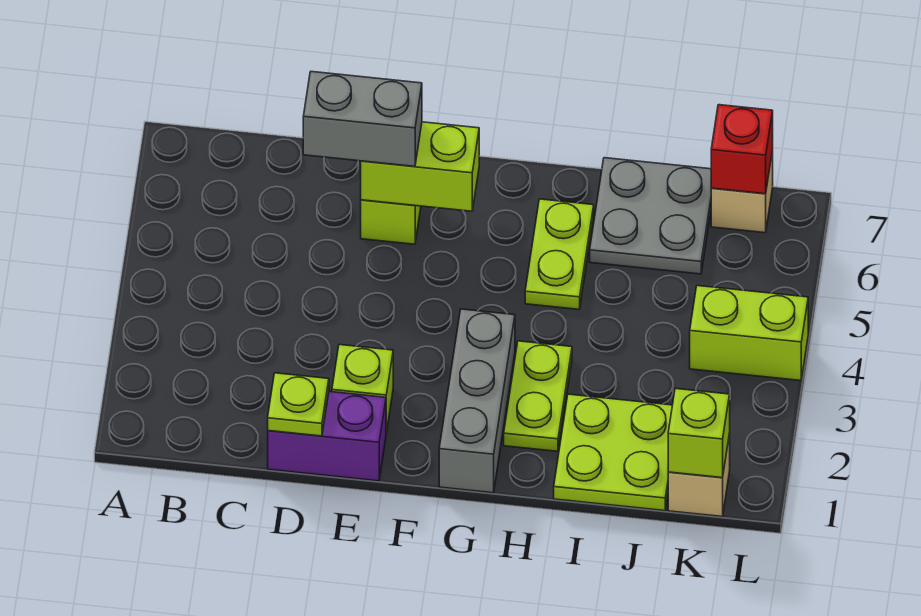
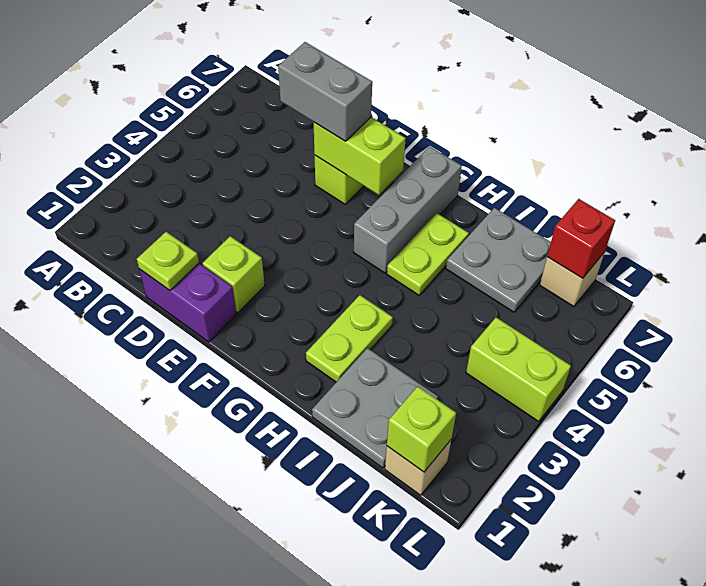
grey 1x3 brick [439,309,515,493] -> grey 1x3 brick moved to [354,146,462,273]
lime 2x2 plate [554,394,672,511] -> grey 2x2 plate [312,348,438,468]

